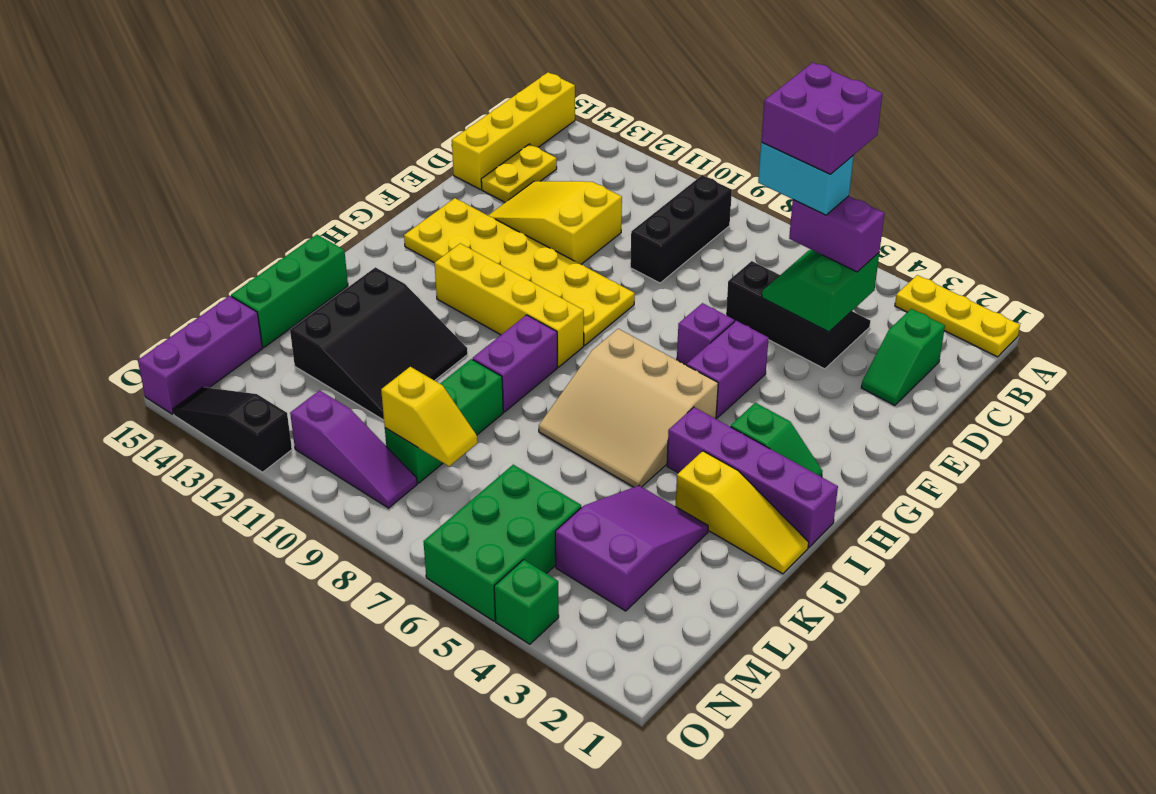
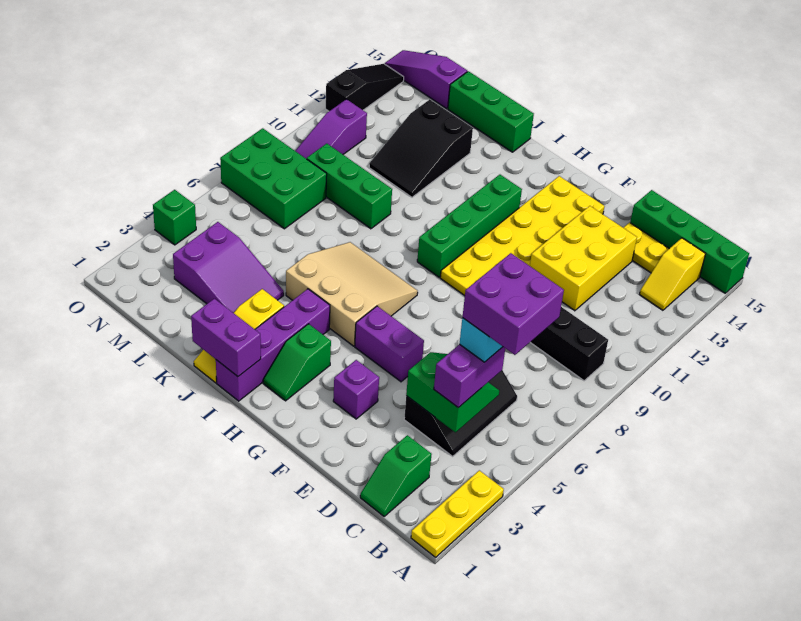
yellow 1x4 brick [452,72,575,189] -> green 1x4 brick [630,190,749,293]
green 1x2 slope [861,309,945,405] -> green 1x2 slope turned to [360,435,432,516]
yellow 2x3 slope [488,181,622,264] -> yellow 2x3 brick [530,206,637,311]
purple 1x1 brick [677,303,734,365] -> purple 1x1 brick moved to [333,360,379,419]
tan 3x3 slope [539,329,718,487] -> tan 3x3 slope turned to [286,242,418,346]
yellow 1x4 brick [435,243,584,367] -> green 1x4 brick [417,175,522,277]
purple 1x2 brick [473,315,557,412] -> purple 1x2 brick moved to [191,299,261,376]
black 3x3 slope [290,267,468,420] -> black 2x3 slope [369,100,473,197]
green 2x3 brick [423,465,581,621] -> green 2x3 brick moved to [220,128,327,229]
yellow 1x2 slope [381,367,478,466] -> yellow 1x2 slope moved to [640,238,705,310]
purple 1x3 brick [138,296,262,414] -> purple 1x3 slope [385,50,467,109]

